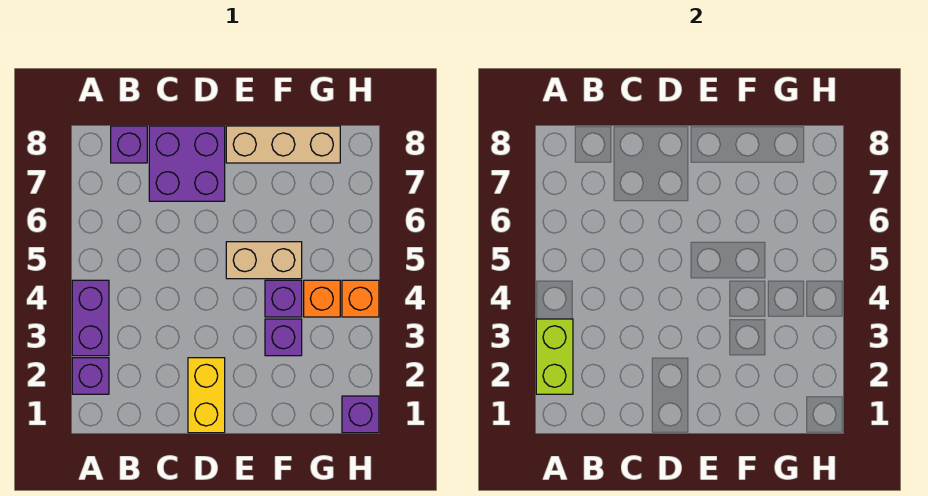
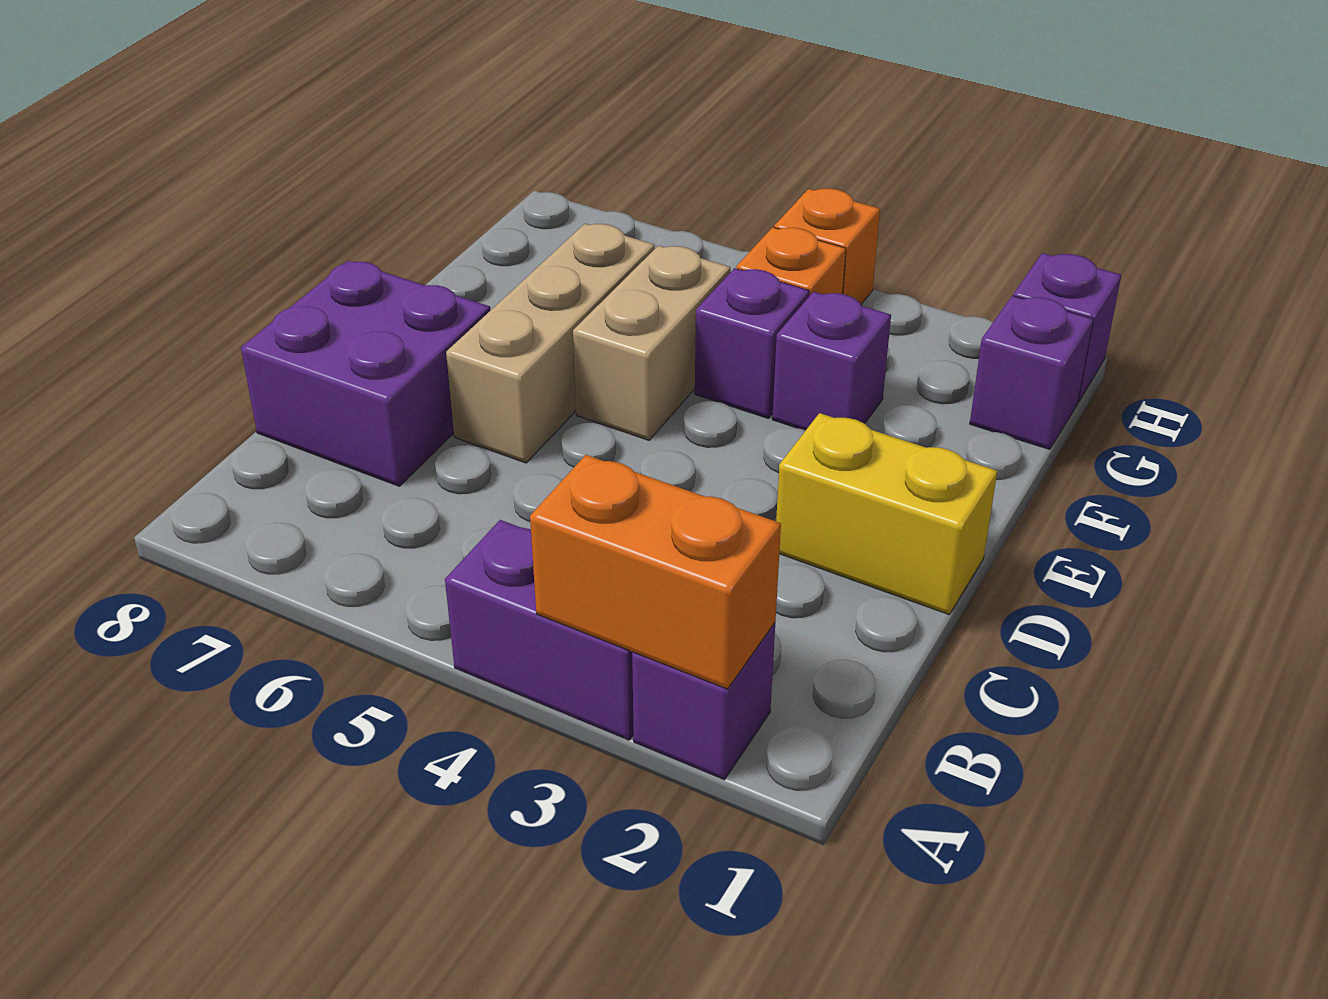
lime 1x2 brick [536,319,573,394] -> orange 1x2 brick [530,455,781,689]
purple 1x1 brick [111,126,147,163] -> purple 1x1 brick moved to [970,296,1093,449]
tan 1x3 brick [226,126,340,163] -> tan 1x3 brick moved to [446,224,655,463]

